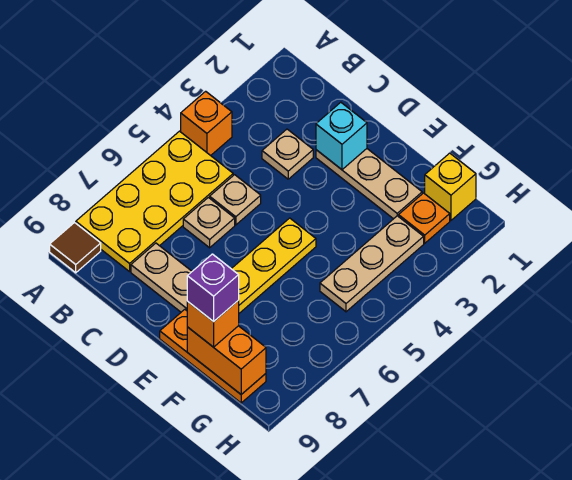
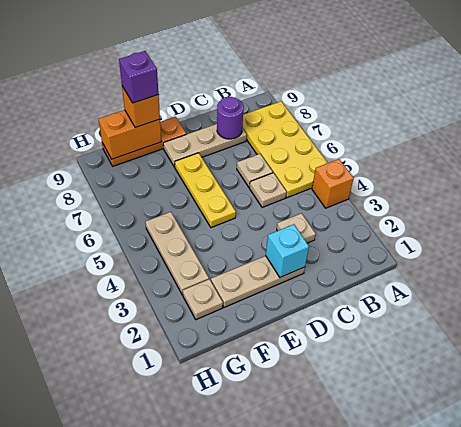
brown 1x1 tile [50,223,101,273] -> none
none -> purple 1x1 round brick [217,97,244,139]
yellow 1x1 brick [425,153,476,220] -> none
orange 1x1 plate [399,193,450,243] -> tan 1x1 plate [183,279,223,320]

